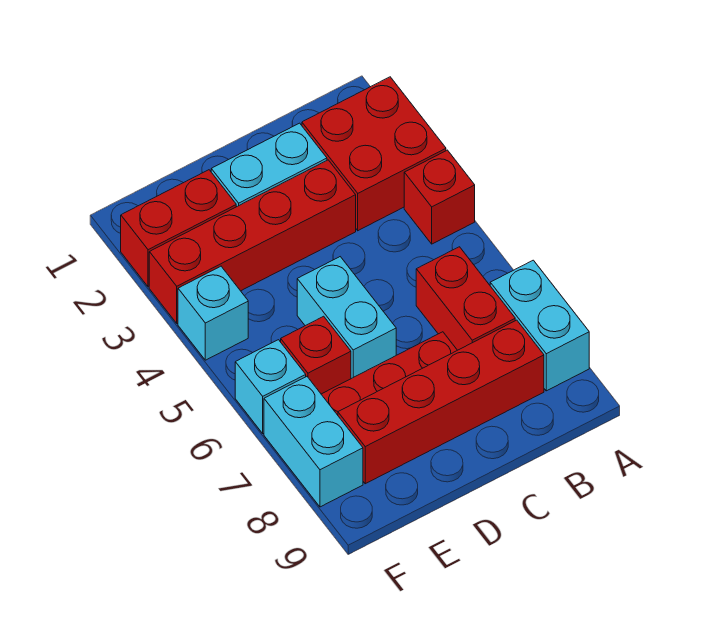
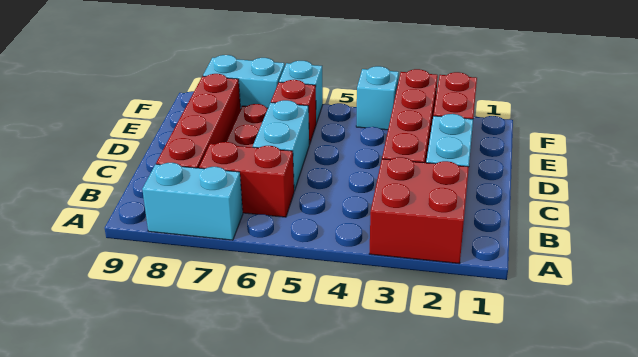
red 1x1 brick [404,150,475,244] -> none
cyan 1x2 brick [297,257,396,379] -> cyan 1x2 brick turned to [253,100,309,191]

